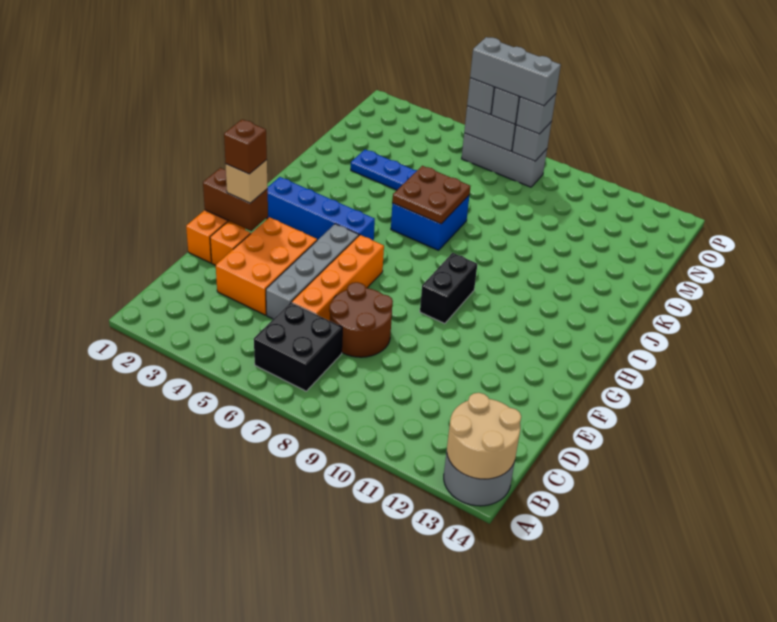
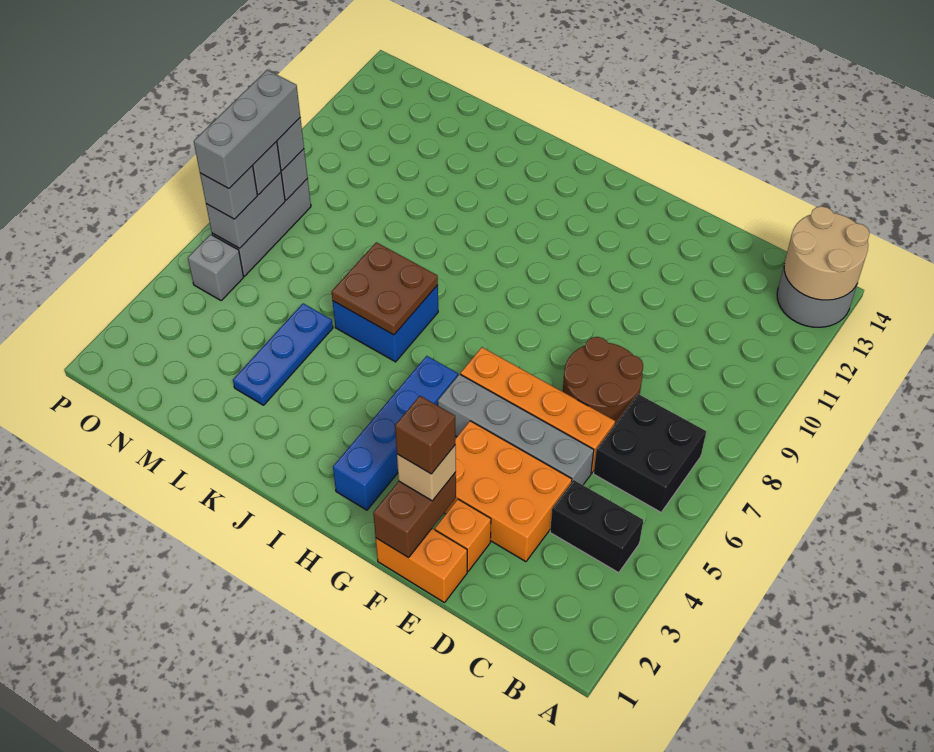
black 1x2 brick [420,253,477,324] -> black 1x2 brick moved to [550,480,643,573]
none -> grey 1x1 brick [188,234,244,300]

